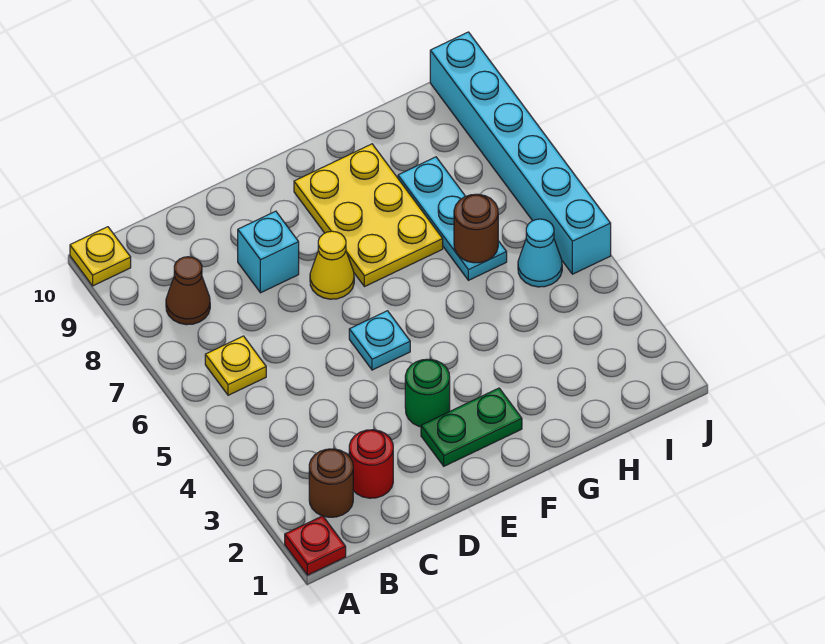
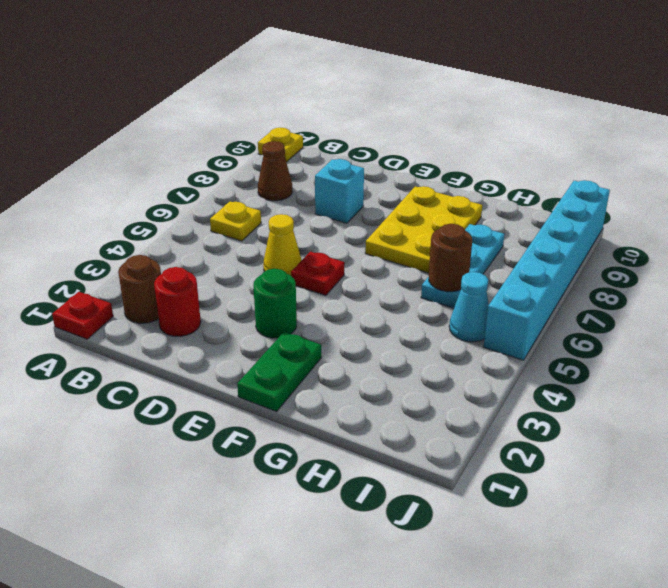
green 1x2 plate [421,388,522,466] -> green 1x2 plate turned to [237,332,321,412]
cyan 1x1 plate [349,311,410,370] -> red 1x1 plate [291,252,344,296]
yellow 1x1 cone [310,231,354,299] -> yellow 1x1 cone moved to [263,214,302,275]

